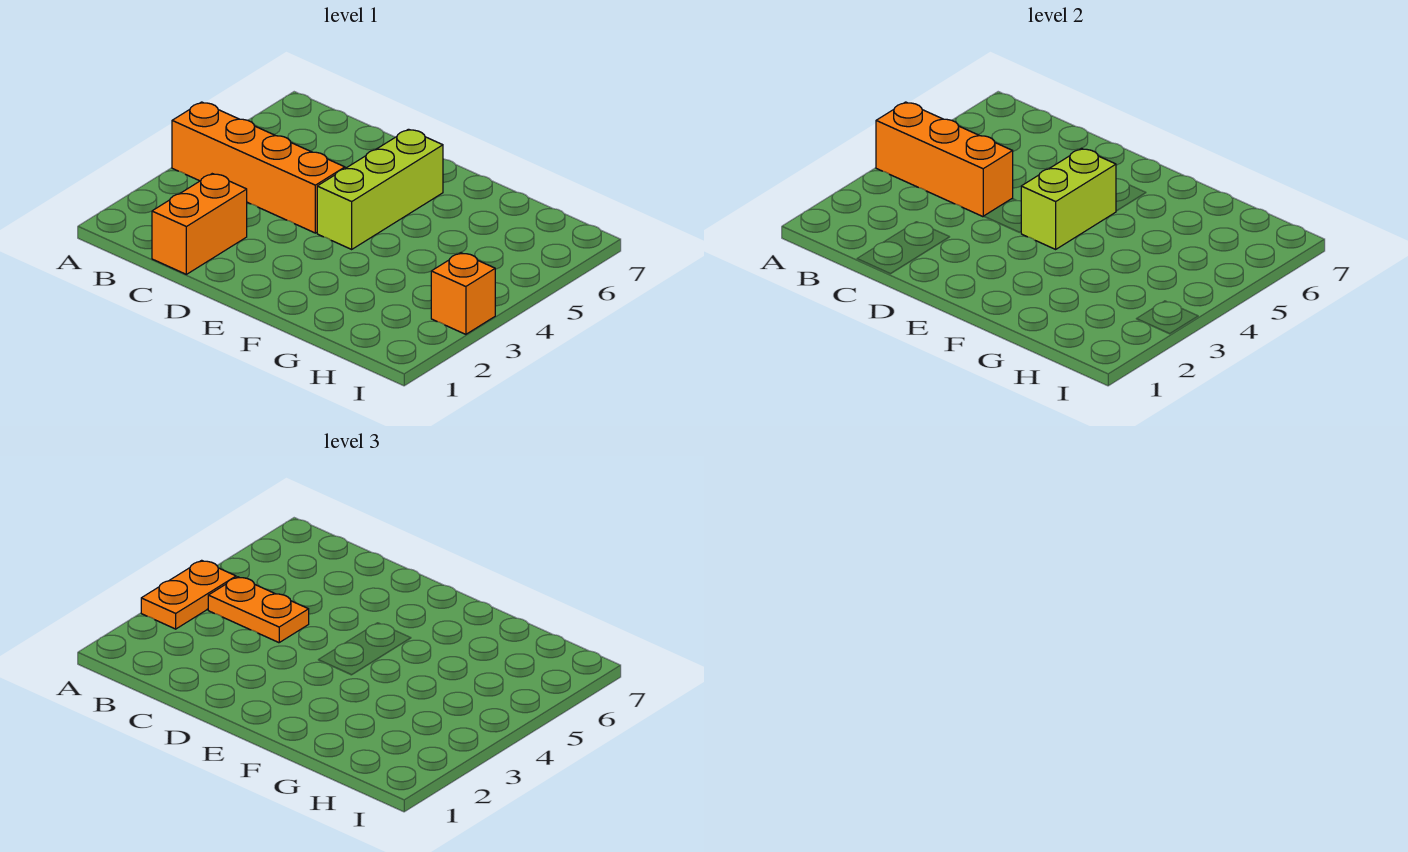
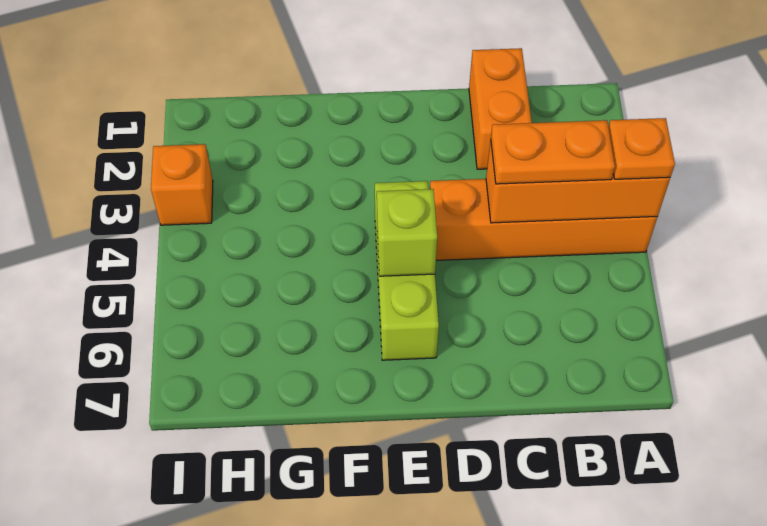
orange 1x2 plate [141,560,236,629] -> orange 1x1 plate [608,118,675,179]
lime 1x2 brick [1021,148,1116,249] -> lime 1x1 brick [377,189,437,276]

